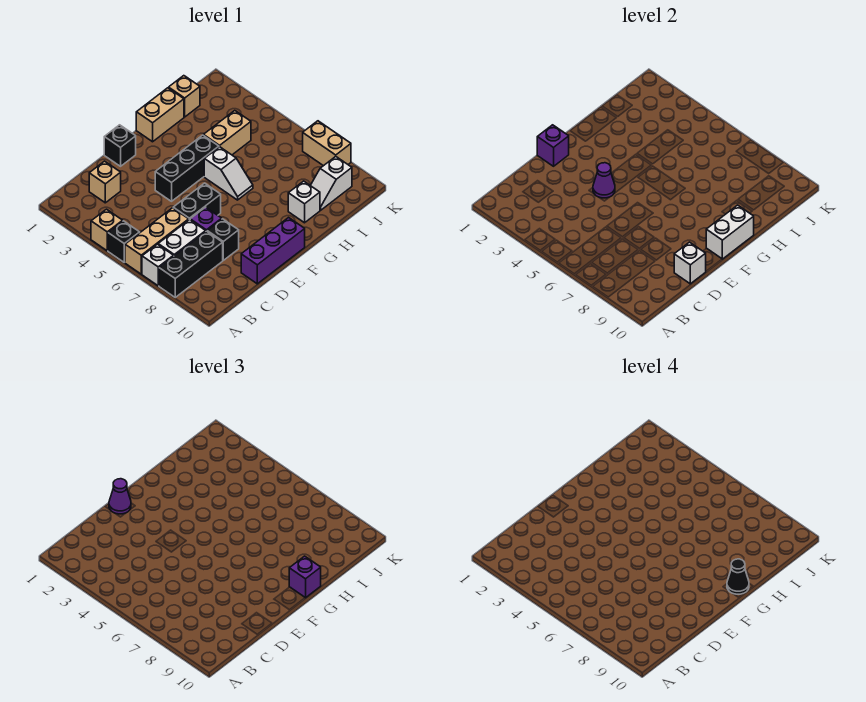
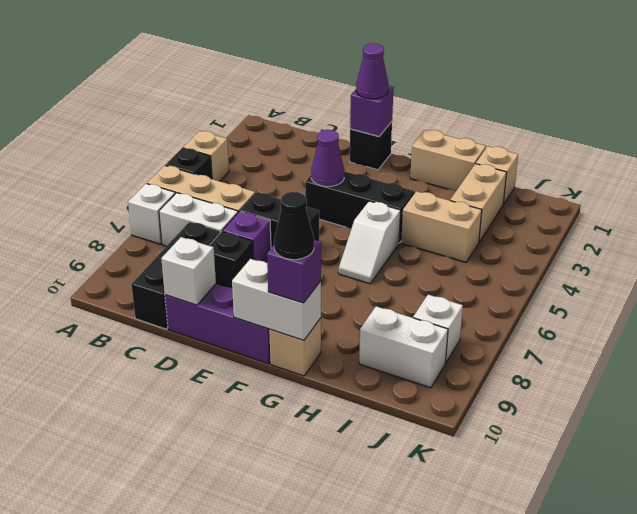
black 1x3 brick [159,231,223,297] -> black 1x3 brick turned to [131,222,220,329]
tan 1x1 brick [89,161,121,203] -> tan 1x1 brick moved to [269,318,321,376]
white 1x1 brick [288,181,320,223] -> white 1x1 brick moved to [413,295,463,363]
white 1x2 slope [310,157,352,210] -> white 1x2 brick [359,306,448,388]
tan 1x2 brick [303,121,351,166] -> tan 1x2 brick moved to [450,164,507,242]

